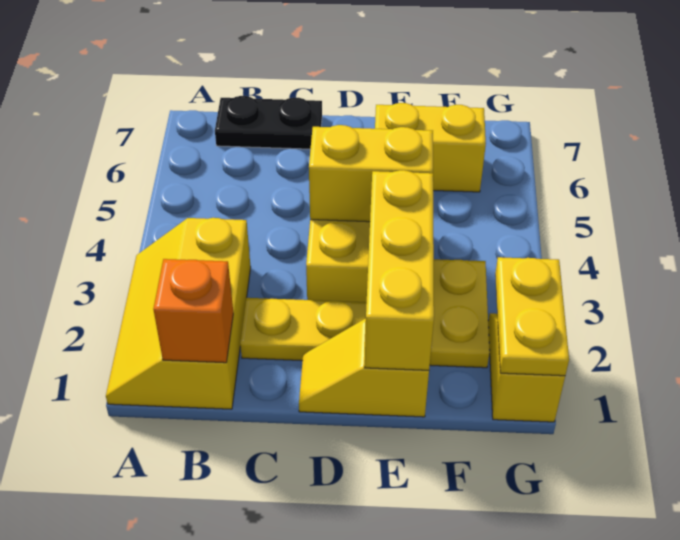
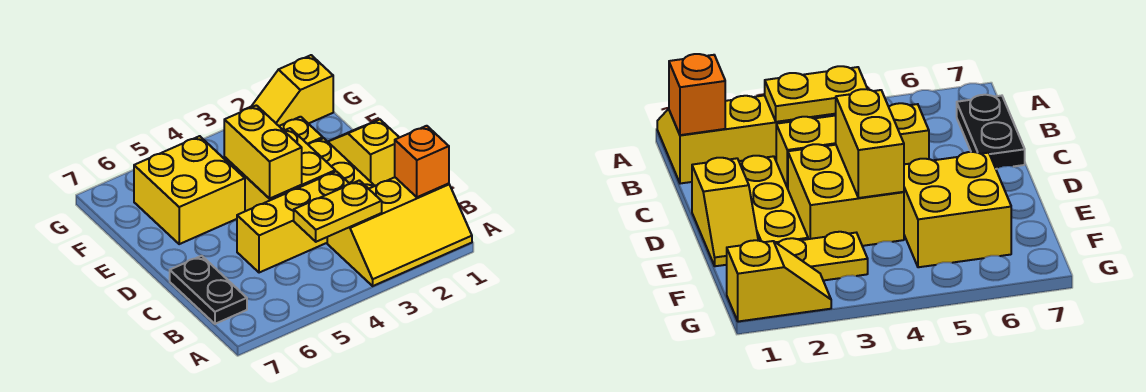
yellow 1x2 slope [299,319,429,417] -> yellow 1x2 slope turned to [328,120,399,186]
yellow 1x3 brick [365,170,434,370] -> yellow 1x3 brick moved to [237,171,350,273]
yellow 1x2 brick [375,103,486,192] -> yellow 2x2 brick [134,136,245,244]
yellow 1x2 plate [495,257,569,376] -> yellow 1x2 plate moved to [294,180,382,242]

